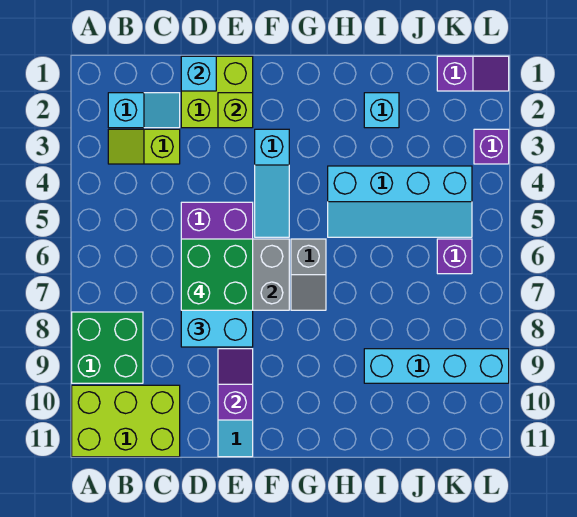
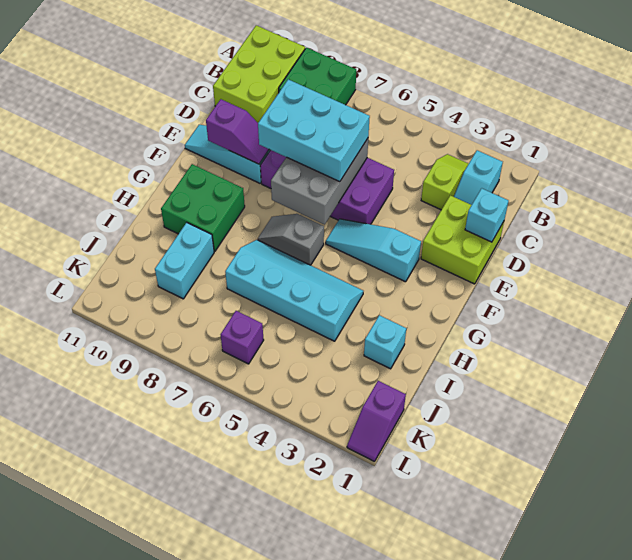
green 2x2 brick [181,239,253,310] -> green 2x2 brick moved to [161,164,245,252]
lime 1x1 brick [218,93,253,128] -> none
cyan 2x4 slope [328,166,472,237] -> cyan 2x4 slope turned to [225,240,364,341]
cyan 1x4 brick [364,349,509,383] -> cyan 1x2 brick [155,223,214,299]
purple 1x1 brick [474,129,509,164] -> none

